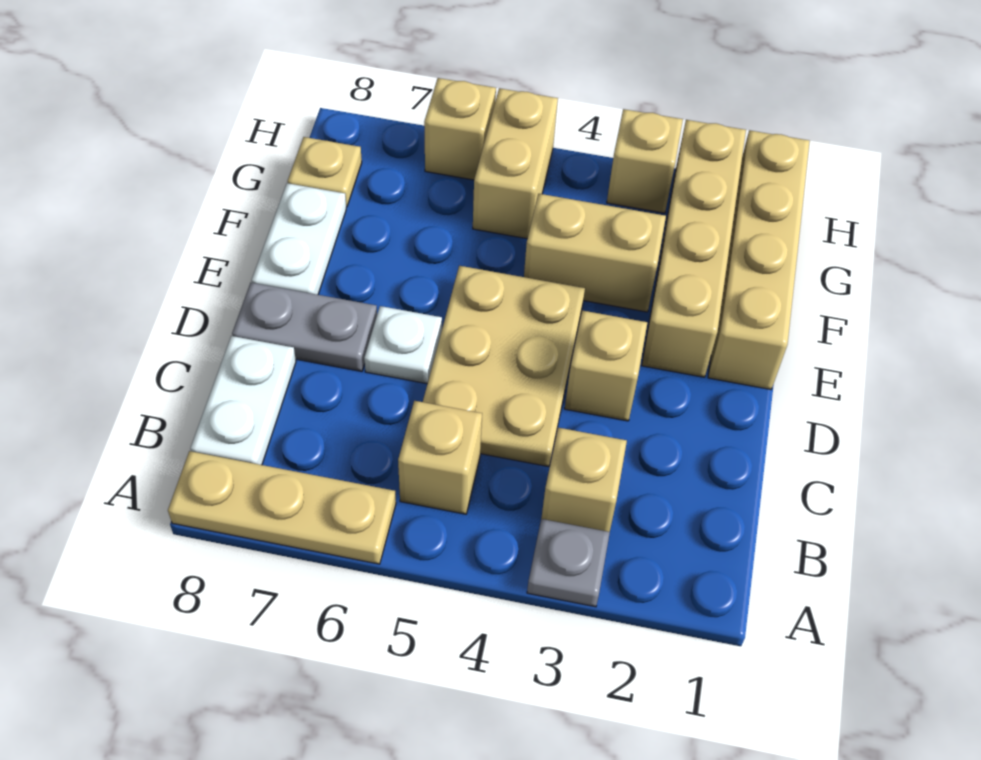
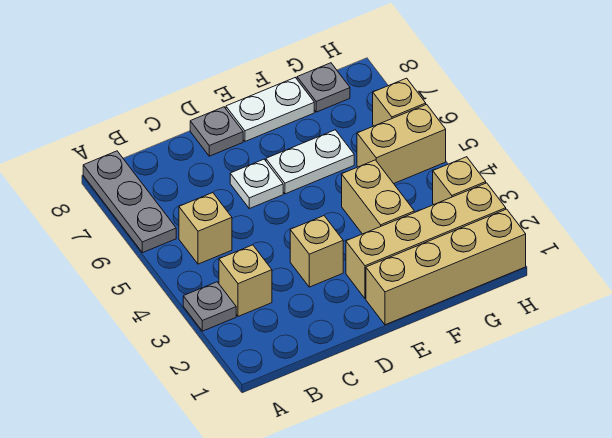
tan 1x3 plate [168,451,396,564] -> grey 1x3 plate [83,151,176,253]
white 1x2 plate [190,336,296,465] -> white 1x2 plate moved to [266,130,354,194]
tan 2x3 plate [423,266,585,467] -> none
grey 1x2 plate [232,283,377,371] -> grey 1x1 plate [190,107,243,156]
tan 1x1 plate [288,137,362,207] -> grey 1x1 plate [297,63,350,112]

